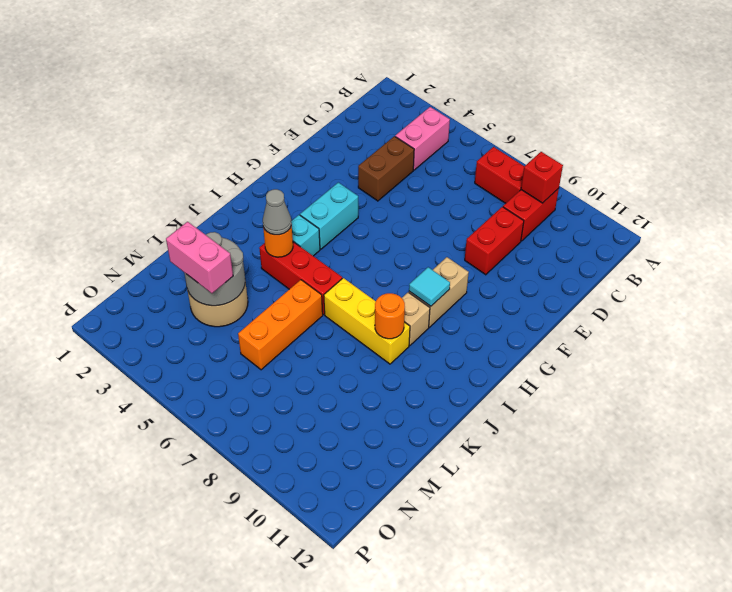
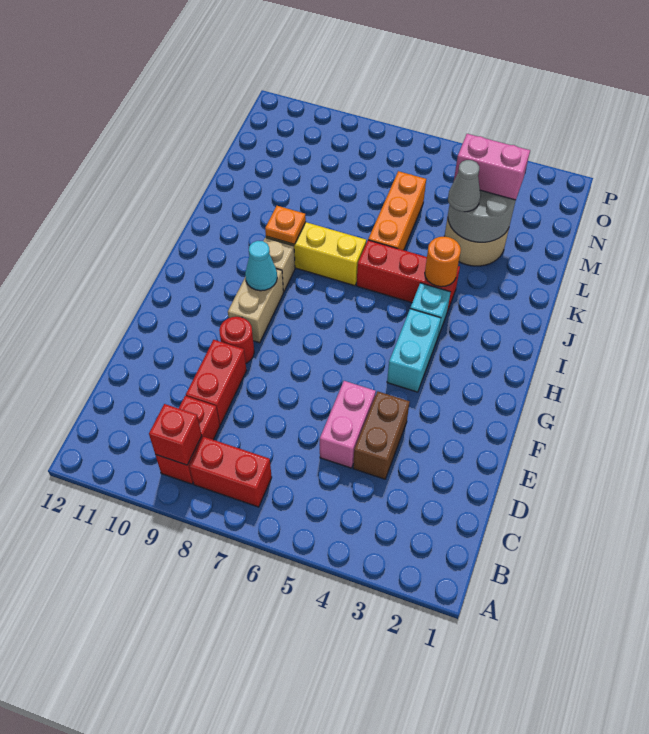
pink 1x2 brick [395,107,450,170] -> pink 1x2 brick moved to [320,381,376,468]
none -> red 1x1 round brick [219,317,254,363]
cyan 1x1 tile [409,267,450,306] -> cyan 1x1 cone [245,241,277,291]
grey 1x1 cone [263,189,291,235] -> grey 1x1 cone moved to [448,160,480,212]
orange 1x1 round brick [375,293,405,339] -> orange 1x1 plate [265,206,306,244]

